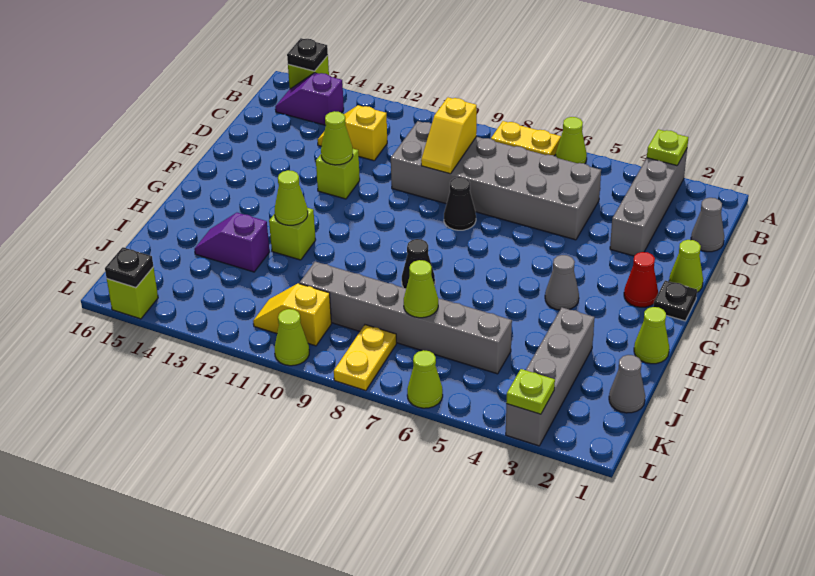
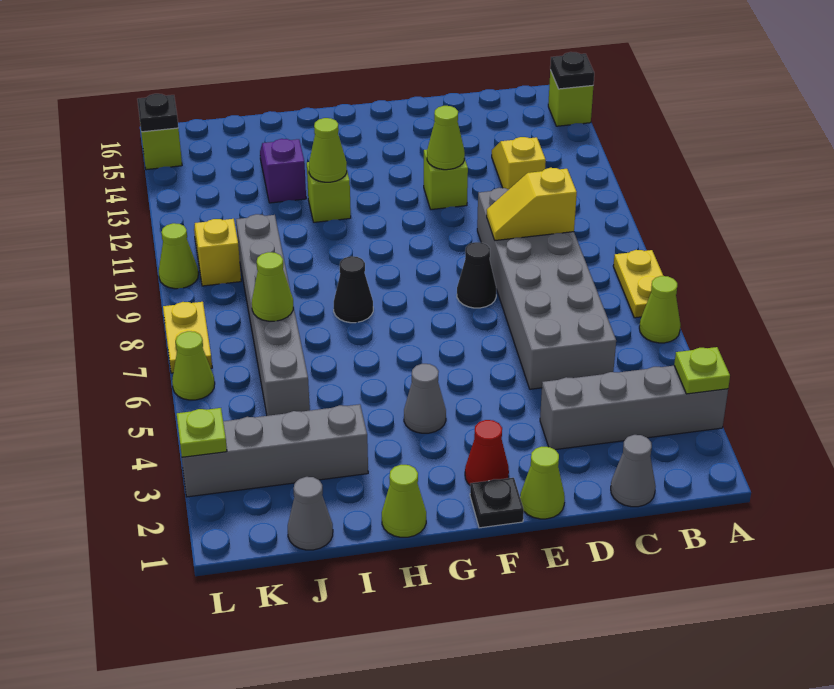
purple 1x2 slope [275,73,344,125] -> none
yellow 1x2 plate [334,325,396,391] -> yellow 1x2 plate turned to [163,302,212,373]

